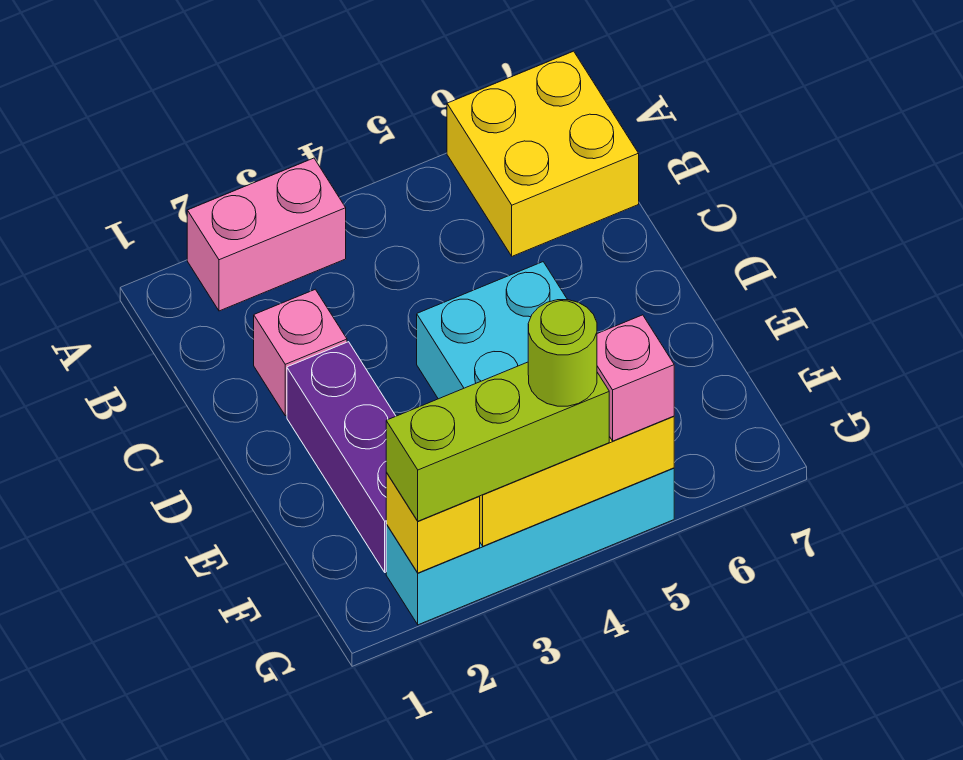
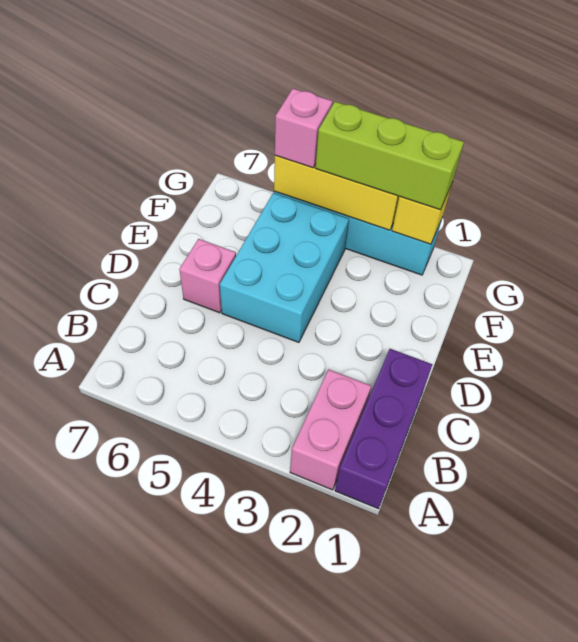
pink 1x2 brick [187,158,346,311] -> pink 1x2 brick turned to [290,370,371,490]
yellow 2x2 brick [447,51,639,256] -> none
pink 1x1 brick [254,289,347,416] -> pink 1x1 brick moved to [179,239,236,313]
purple 1x3 brick [287,342,396,572] -> purple 1x3 brick moved to [335,349,432,509]
lime 1x1 round brick [528,300,597,406] -> none

